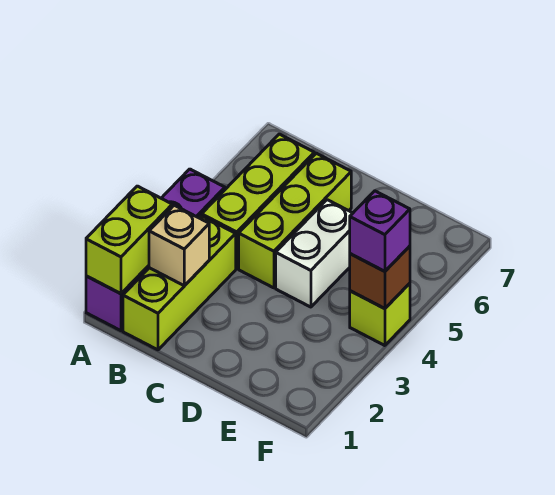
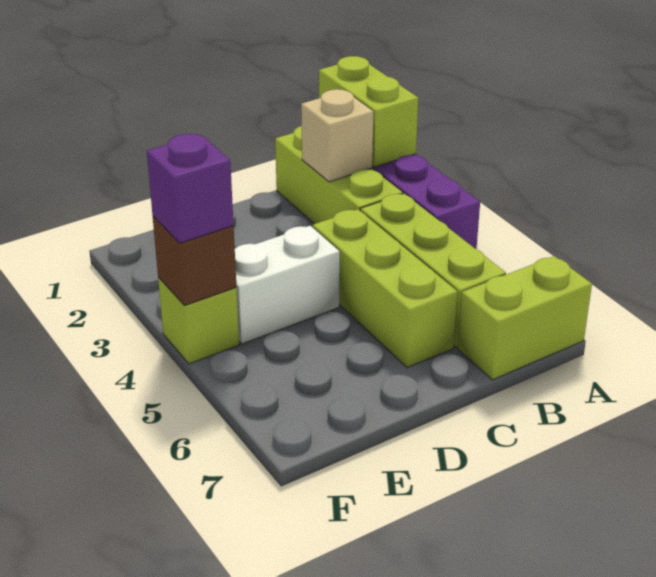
none -> lime 1x2 brick [458,256,592,380]
white 1x2 brick [276,200,353,307] -> white 1x2 brick turned to [235,226,340,344]

